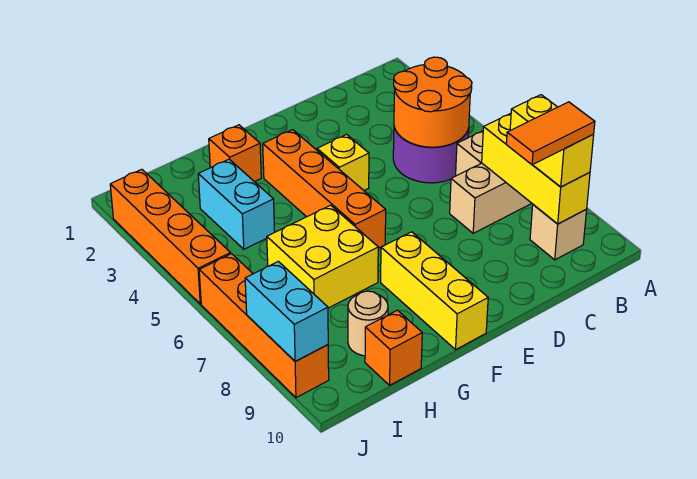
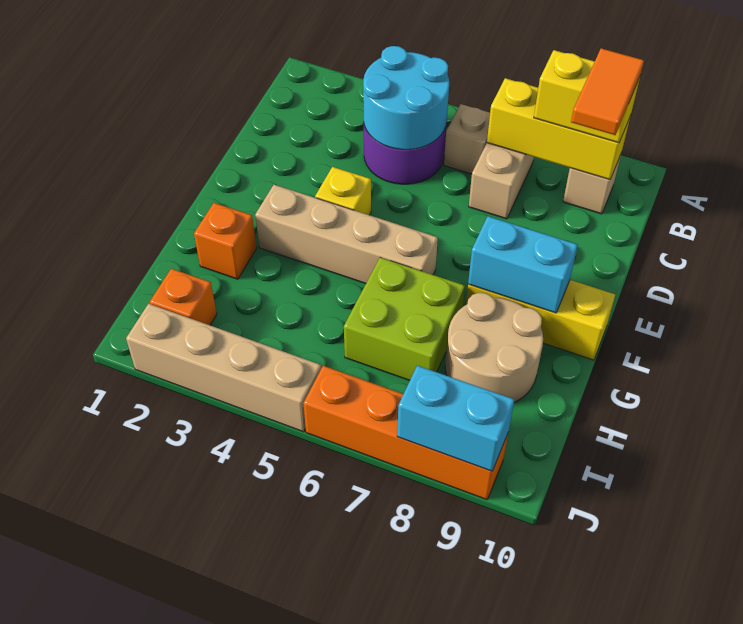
orange 2x2 round brick [394,57,472,147] -> cyan 2x2 round brick [363,46,449,150]
orange 1x4 brick [263,130,386,248] -> tan 1x4 brick [255,185,438,284]
yellow 2x2 brick [267,205,378,308] -> lime 2x2 brick [344,258,465,380]
cyan 1x2 brick [198,159,275,249] -> cyan 1x2 brick moved to [468,216,578,313]
tan 1x1 round brick [348,291,388,356] -> tan 2x2 round brick [445,293,543,402]
orange 1x1 brick [365,310,422,385] -> orange 1x1 brick moved to [150,269,217,325]
orange 1x4 brick [110,169,231,304] -> tan 1x4 brick [126,304,321,432]

